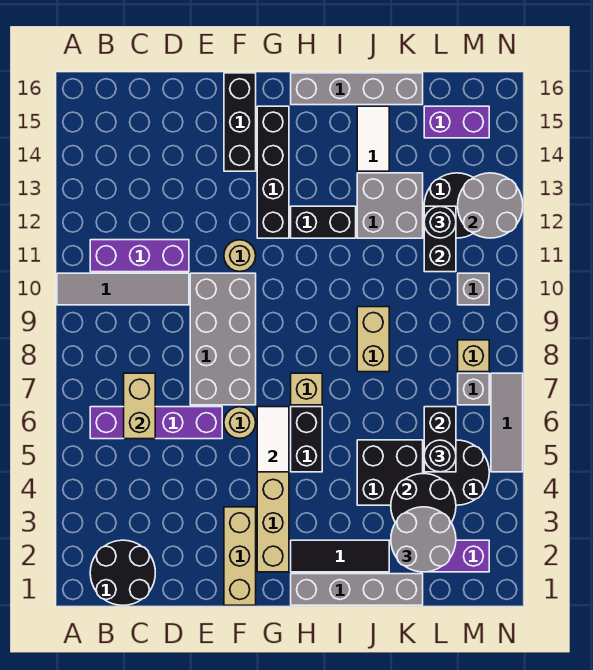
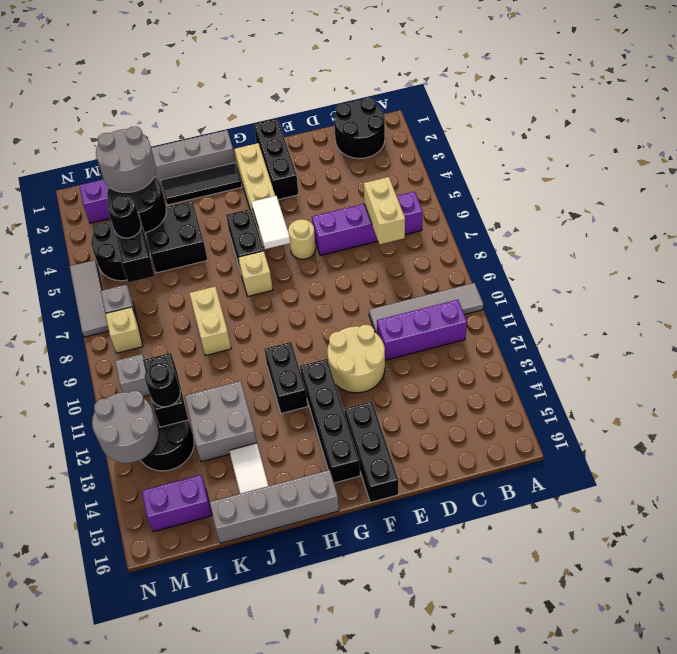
grey 2x4 brick [190,273,256,405] -> none
tan 1x3 brick [224,507,256,605] -> black 1x3 brick [254,119,299,200]
tan 1x1 round brick [224,240,256,272] -> tan 2x2 round brick [327,325,385,393]
black 1x2 brick [291,206,356,238] -> black 1x2 brick turned to [264,342,308,414]

